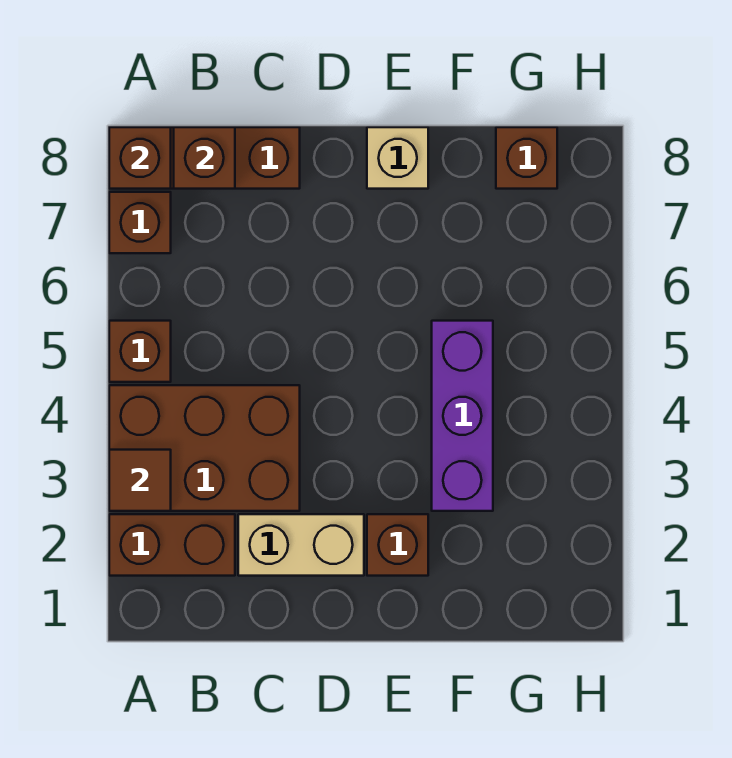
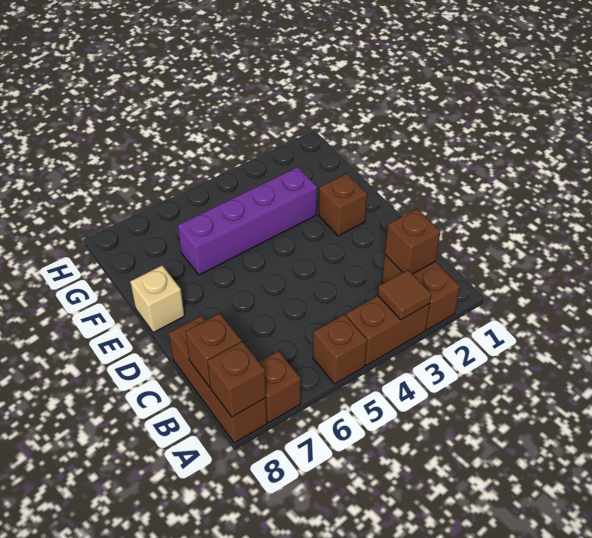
brown 2x3 brick [109,385,300,511] -> brown 1x2 brick [346,296,430,365]
tan 1x2 brick [238,514,364,576] -> none
purple 1x3 brick [432,321,493,511] -> purple 1x4 brick [178,167,317,275]
brown 1x1 brick [496,127,557,189] -> brown 1x1 brick moved to [385,209,440,274]

